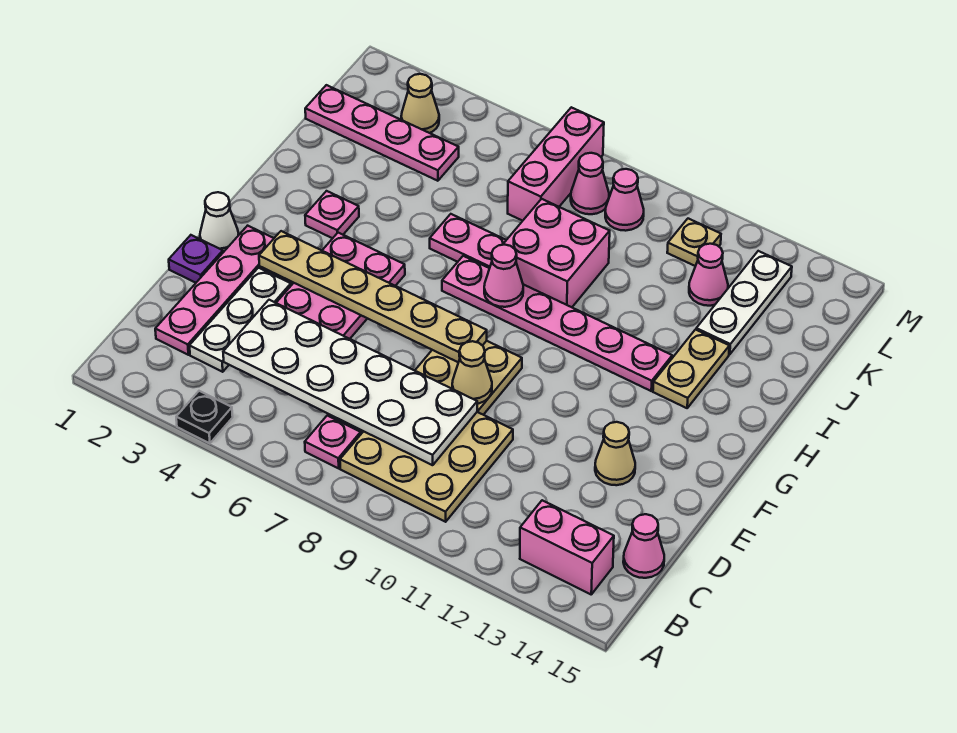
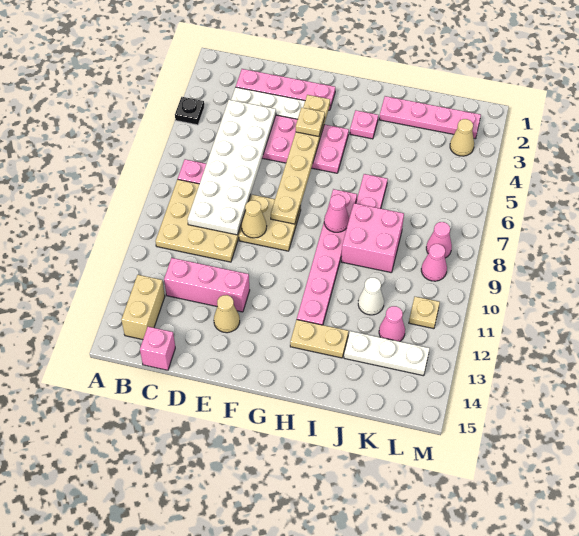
pink 1x2 brick [520,500,614,594] -> tan 1x2 brick [121,275,165,340]
pink 1x1 cone [623,514,664,578] -> pink 1x1 brick [140,327,175,370]
purple 1x1 plate [169,235,223,283] -> none
white 1x1 cone [200,192,239,252] -> white 1x1 cone moved to [358,278,384,315]
none -> tan 1x1 plate [296,108,325,136]
pink 1x4 plate [305,85,459,181] -> pink 1x4 plate turned to [379,96,481,139]
pink 1x3 brick [508,107,604,221] -> pink 1x3 brick moved to [164,258,250,312]

